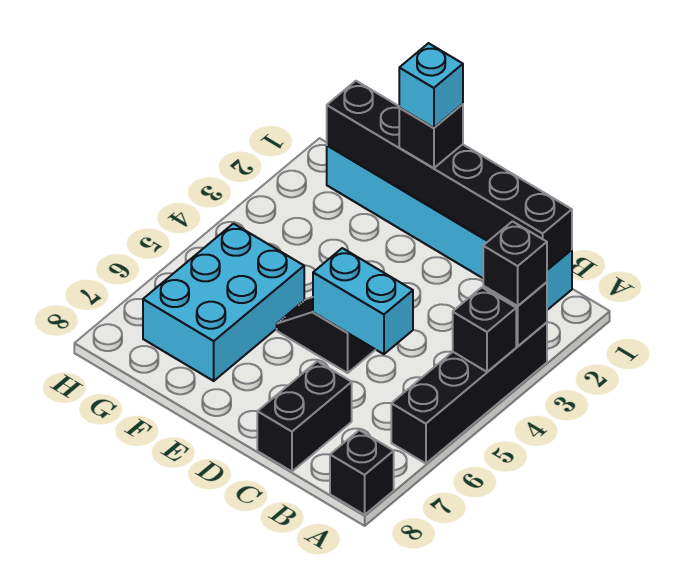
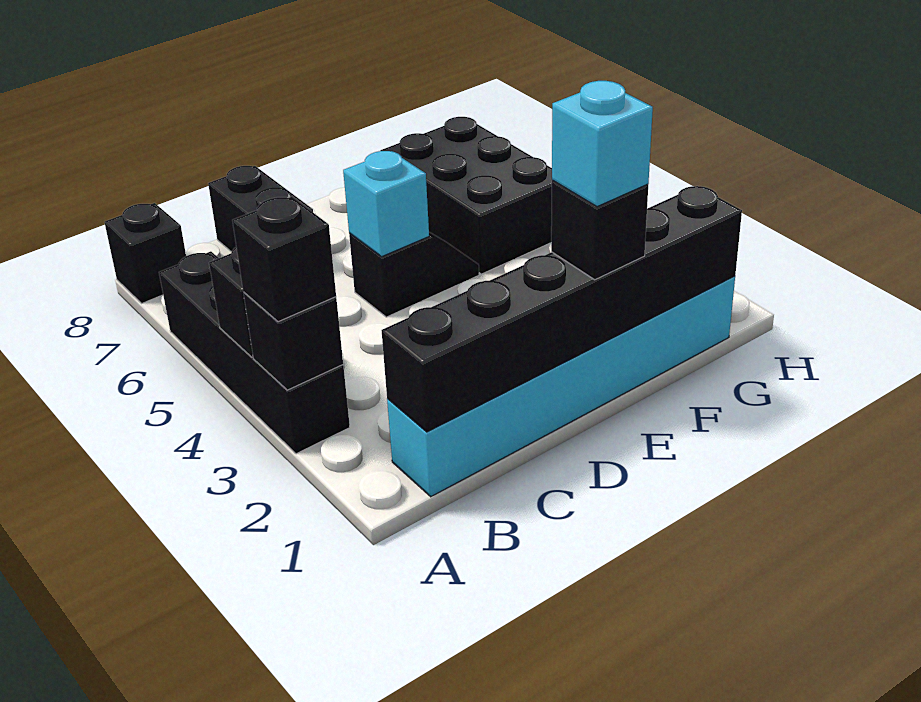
cyan 1x2 brick [313,248,413,354] -> cyan 1x1 brick [343,151,429,257]
cyan 2x3 brick [143,224,304,381] -> black 2x3 brick [381,117,552,274]

